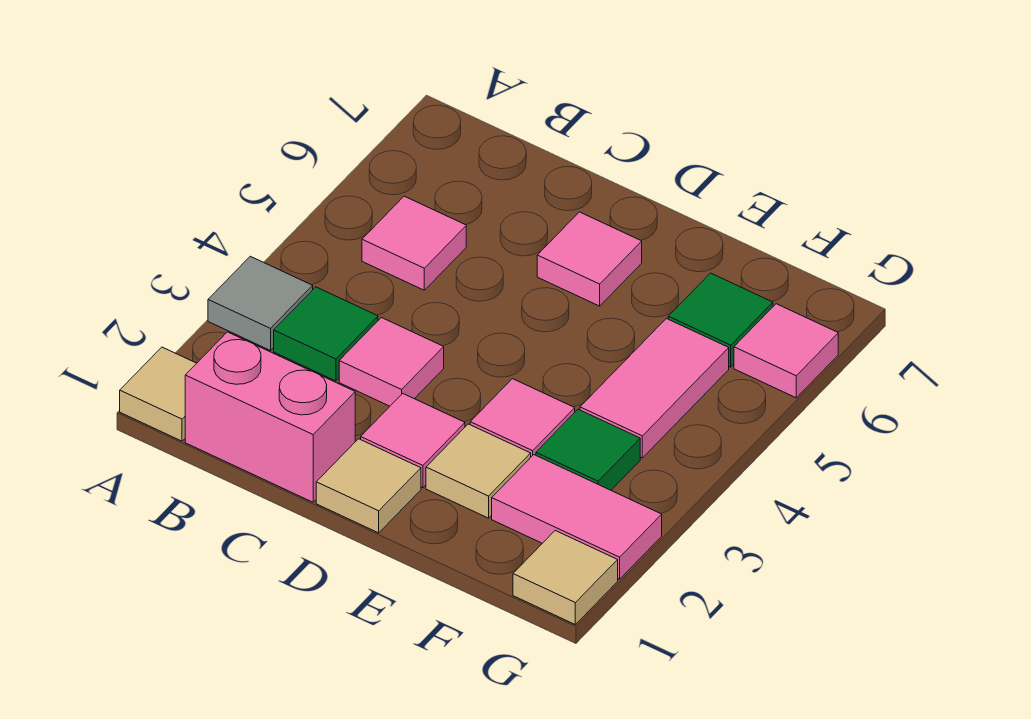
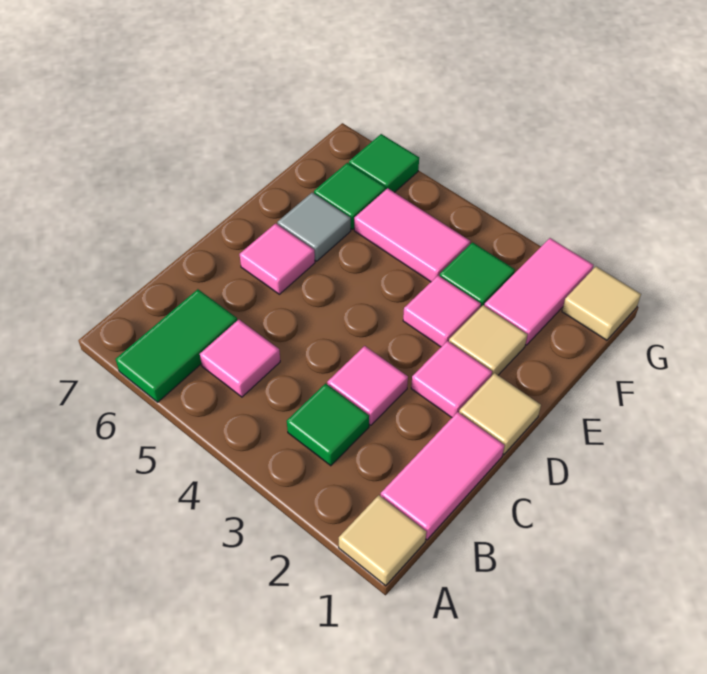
grey 1x1 tile [208,256,313,351] -> grey 1x1 tile moved to [278,192,351,261]
none -> green 1x2 tile [116,289,237,402]
pink 1x2 brick [185,332,355,502] -> pink 1x2 tile [381,412,504,540]
pink 1x1 tile [734,304,838,398] -> green 1x1 tile [349,134,419,192]

